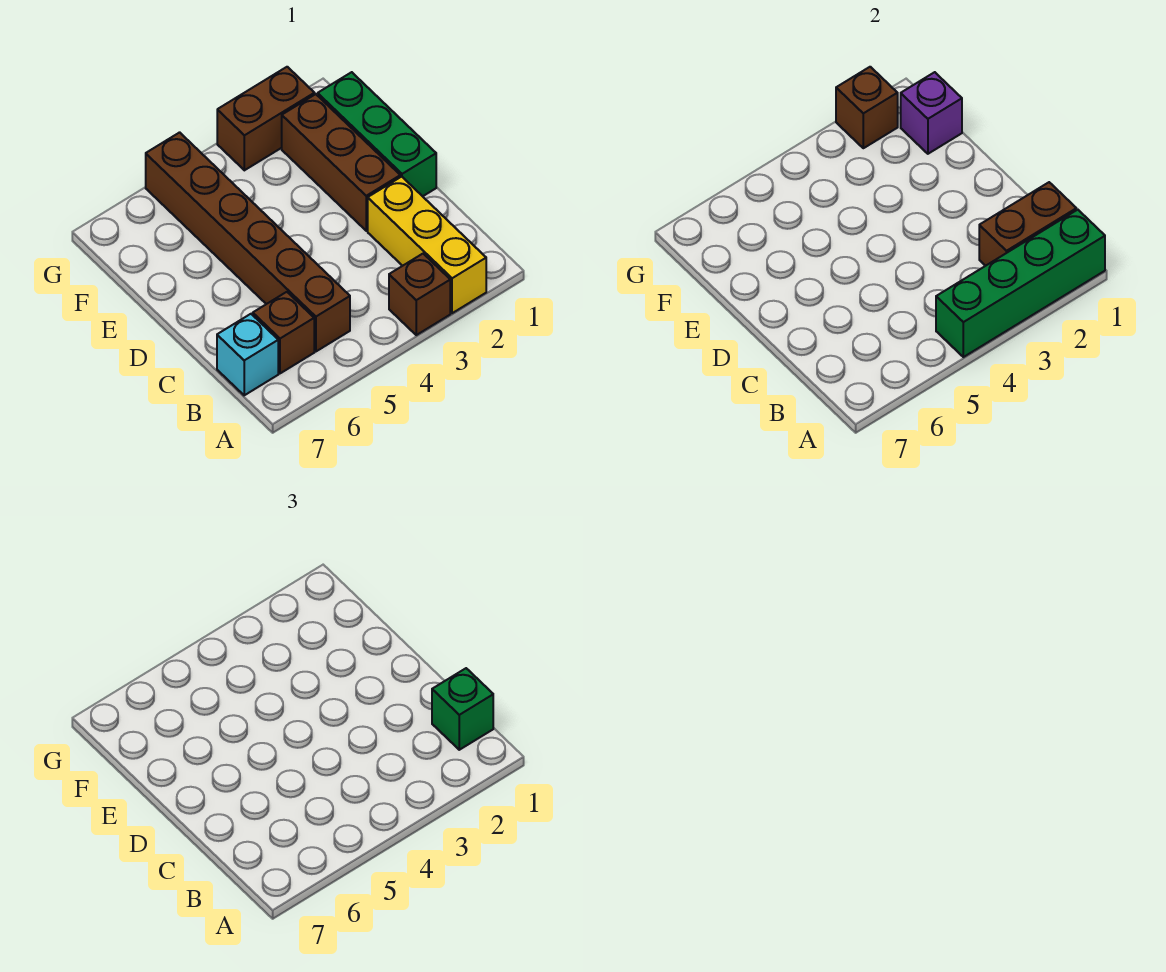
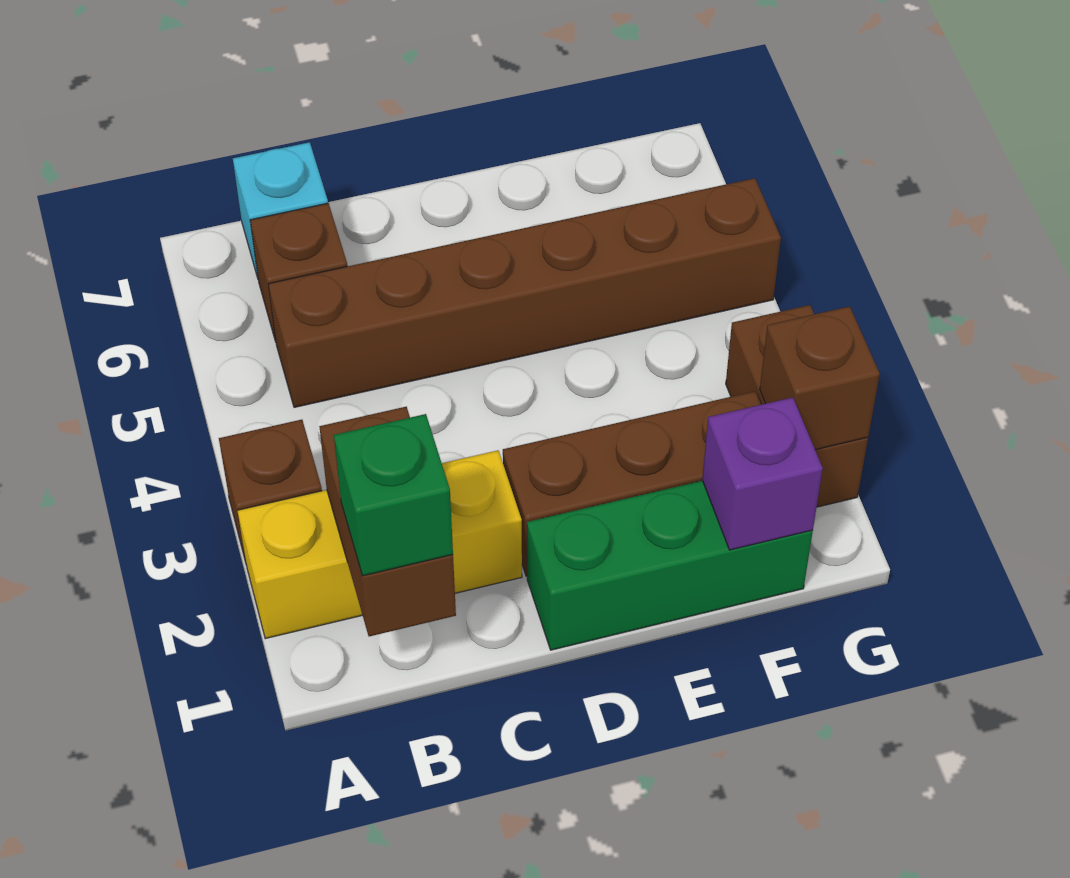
green 1x4 brick [936,210,1105,357] -> none

